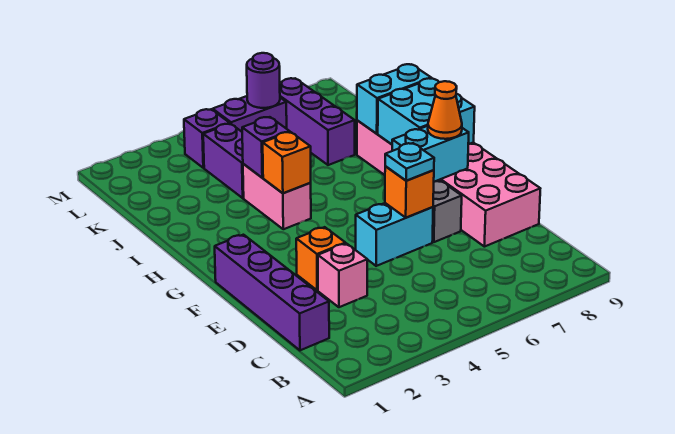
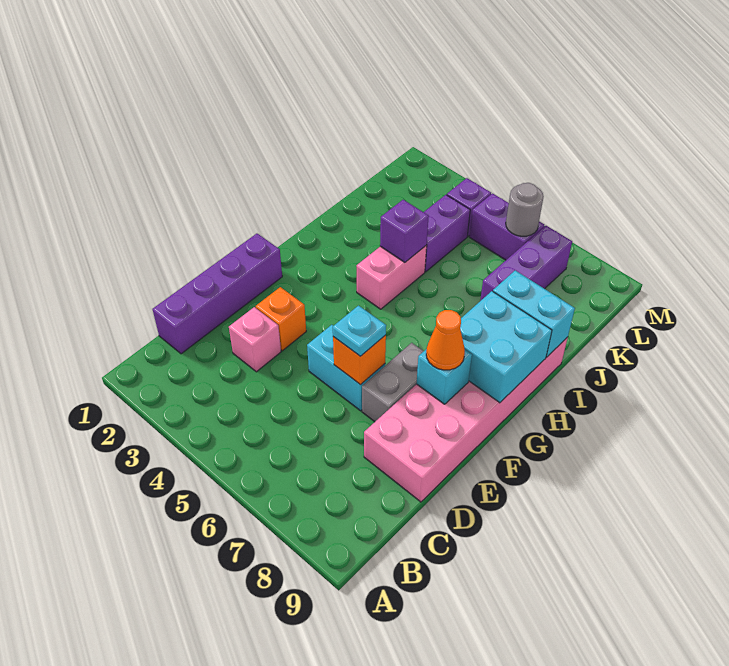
cyan 1x2 brick [392,126,469,182] -> cyan 1x1 brick [417,349,472,404]
orange 1x1 brick [263,132,311,193] -> none
purple 1x1 round brick [247,53,280,108] -> grey 1x1 round brick [506,183,544,236]

